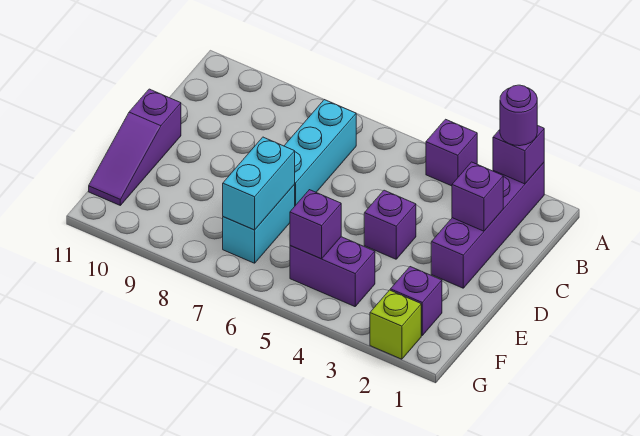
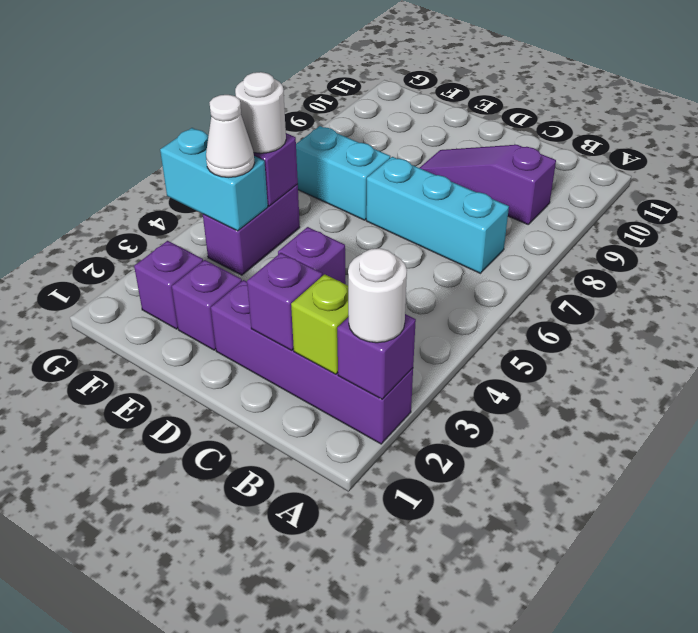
purple 1x1 round brick [500,85,537,146] -> white 1x1 round brick [348,248,407,343]
purple 1x1 brick [426,119,477,186] -> purple 1x1 brick moved to [172,260,242,350]
purple 1x3 slope [89,89,181,205] -> purple 1x3 slope moved to [420,145,556,224]
cyan 1x2 brick [223,137,295,230] -> cyan 1x2 brick moved to [160,128,268,231]
none -> white 1x1 cone [206,95,255,177]
none -> white 1x1 round brick [235,72,286,153]
lime 1x1 brick [370,290,421,359] -> lime 1x1 brick moved to [291,274,349,374]

